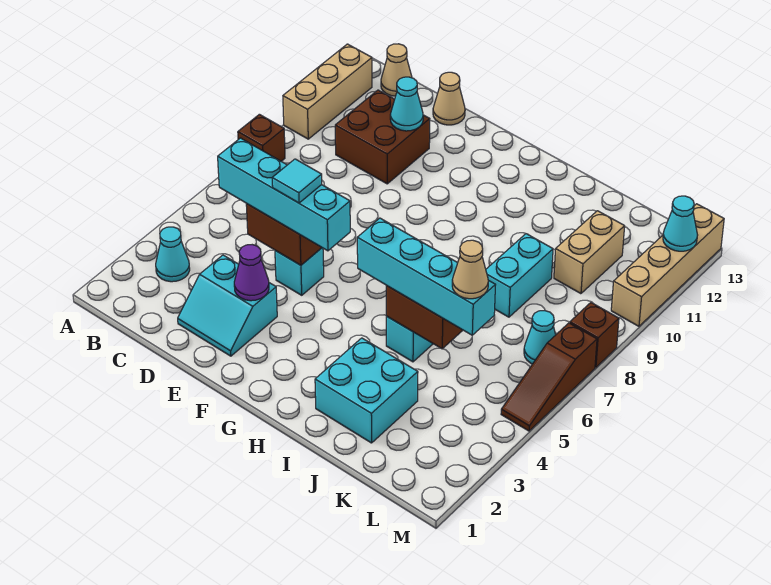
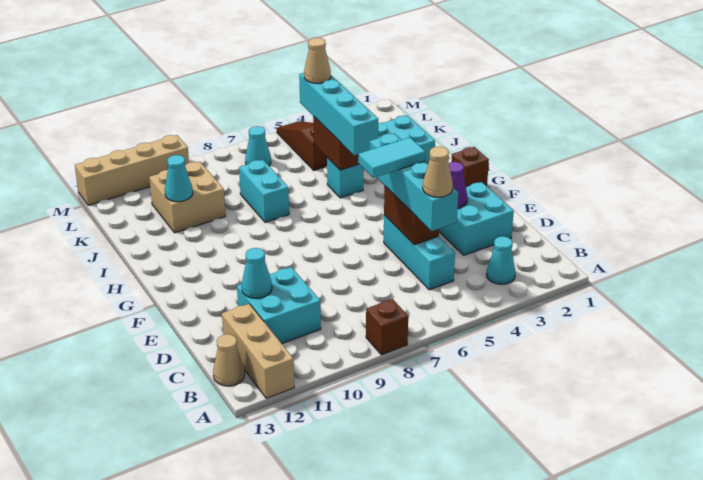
tan 1x3 brick [283,44,372,139] -> tan 1x3 brick turned to [222,304,294,398]
brown 2x2 brick [335,90,430,184] -> cyan 2x2 brick [237,267,321,344]
cyan 2x2 slope [178,255,277,356] -> cyan 2x2 brick [439,182,514,255]
tan 1x1 cone [433,72,465,125] -> tan 1x1 cone moved to [423,147,453,197]
cyan 1x1 brick [275,248,324,295] -> cyan 1x3 brick [384,215,455,290]
cyan 1x1 tile [272,159,322,203] -> cyan 1x2 tile [358,138,425,178]
cyan 1x2 brick [486,234,553,317] -> cyan 1x2 brick turned to [239,160,289,222]
tan 1x2 brick [554,211,625,294] -> tan 2x2 brick [149,162,225,233]
brown 1x3 slope [501,323,597,431] -> brown 1x3 slope turned to [277,121,327,170]
brown 1x1 brick [570,303,619,367] -> brown 1x1 brick moved to [452,147,489,187]
cyan 1x1 cone [663,196,697,251] -> cyan 1x1 cone moved to [165,155,193,202]

